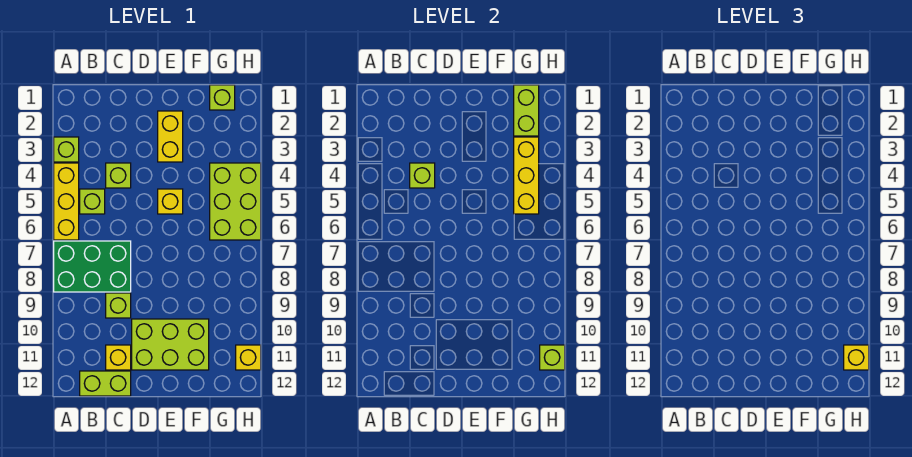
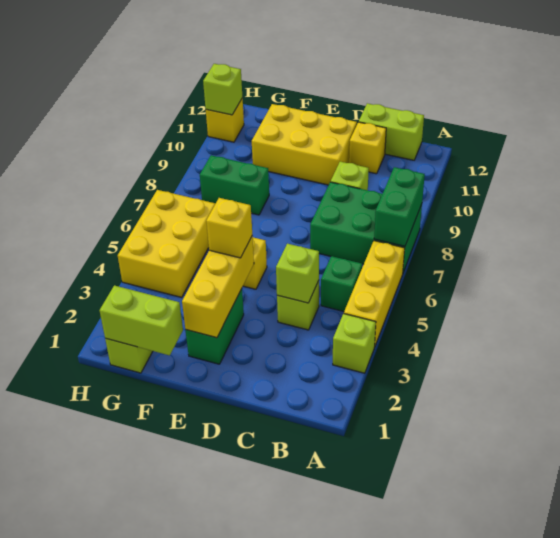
none -> green 1x2 brick [374,167,425,246]
lime 1x1 brick [80,189,105,214] -> green 1x1 brick [321,256,362,311]
lime 2x3 brick [132,319,209,370] -> yellow 2x3 brick [252,104,357,185]
yellow 1x2 brick [158,111,183,162] -> green 1x2 brick [185,289,244,364]
none -> green 1x2 brick [200,155,269,215]
lime 1x2 brick [514,85,539,136] -> lime 1x2 brick turned to [100,285,183,355]
yellow 1x3 brick [514,137,539,214] -> yellow 1x3 brick moved to [182,236,254,338]
lime 2x3 brick [210,163,261,240] -> yellow 2x3 brick [118,190,215,297]
yellow 1x1 brick [844,345,869,370] -> yellow 1x1 brick moved to [206,198,252,258]

